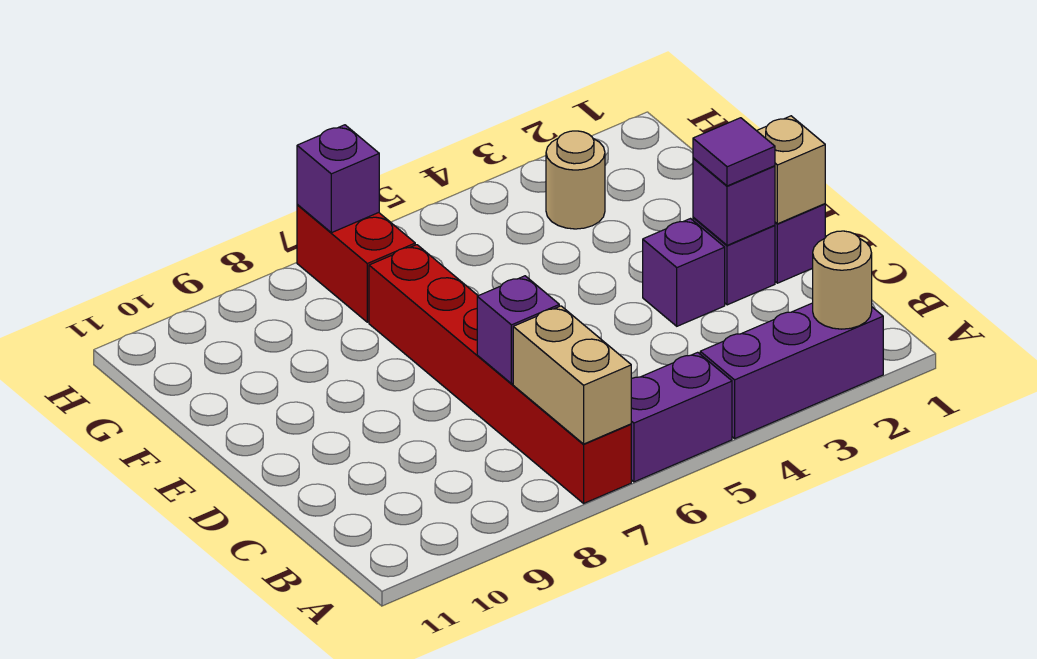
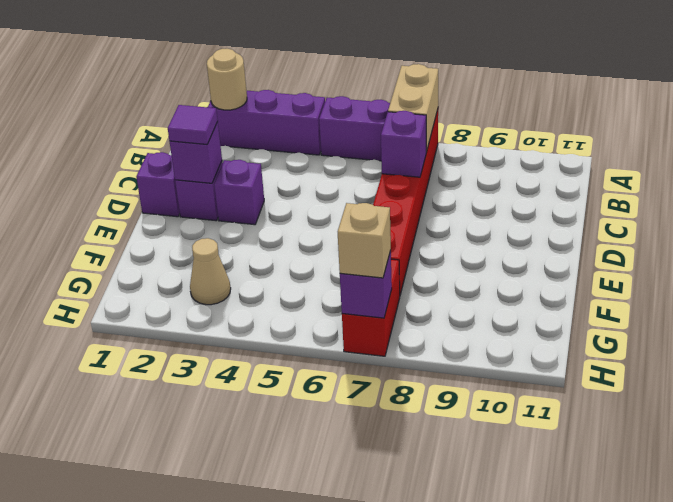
tan 1x1 brick [757,116,825,224] -> tan 1x1 brick moved to [338,203,391,278]
tan 1x1 round brick [546,131,605,229] -> tan 1x1 cone [190,238,231,305]

